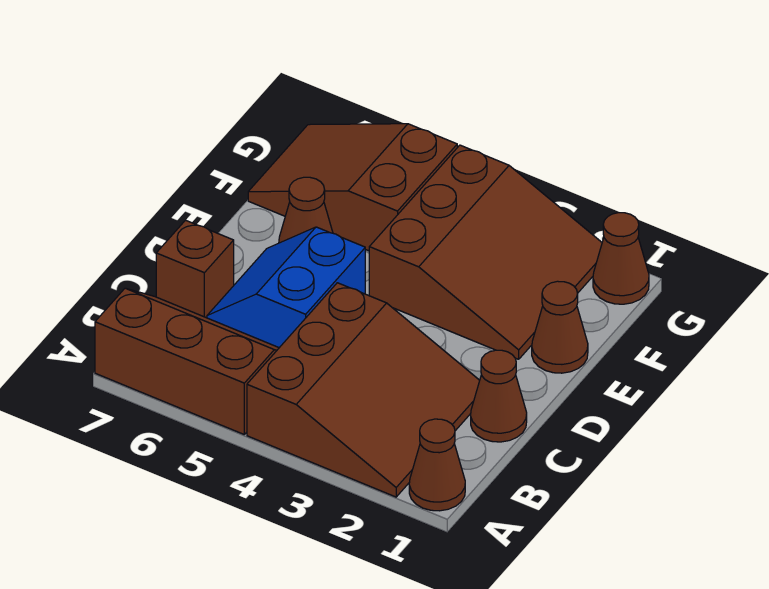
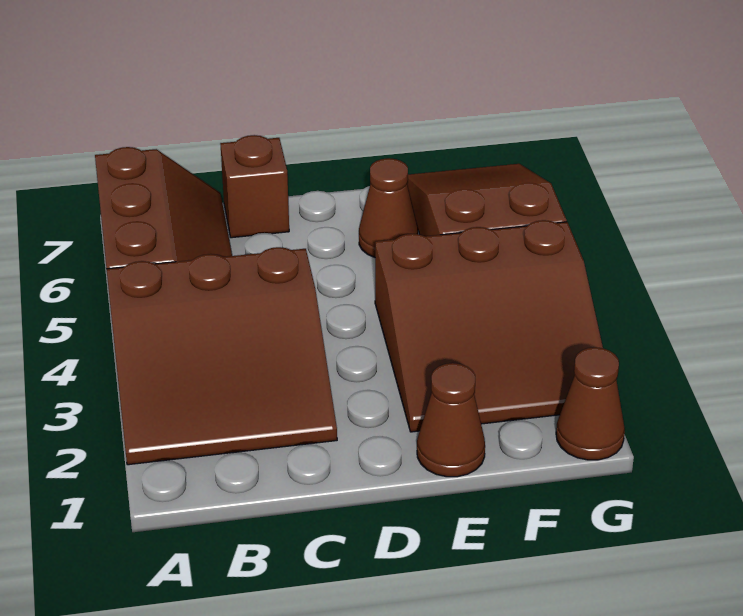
brown 1x1 cone [409,419,465,511] -> none
brown 1x1 cone [471,350,527,442] -> none
blue 2x2 slope [207,227,365,348] -> none

